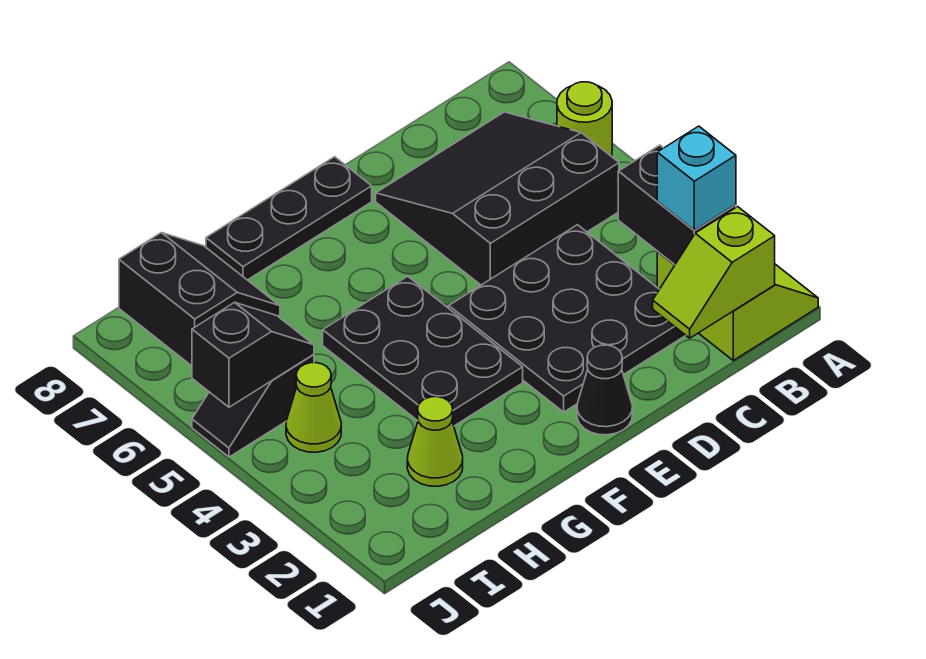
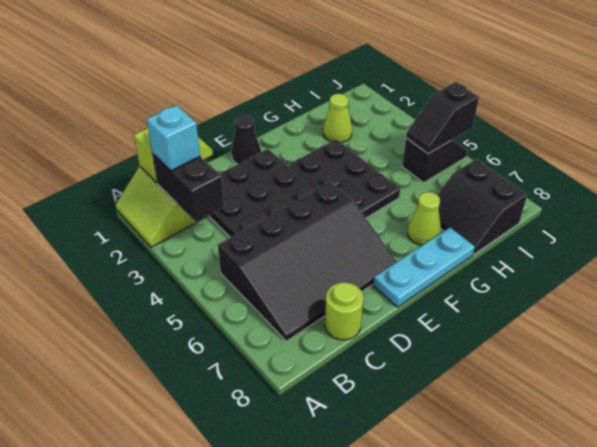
lime 1x1 round brick [557,82,612,156] -> lime 1x1 round brick moved to [325,282,363,340]
black 3x3 slope [376,112,619,285] -> black 3x4 slope [218,181,397,341]
black 1x3 plate [206,157,372,280] -> cyan 1x3 plate [373,227,475,307]
lime 1x1 cone [286,363,341,452] -> lime 1x1 cone moved to [408,192,441,245]

